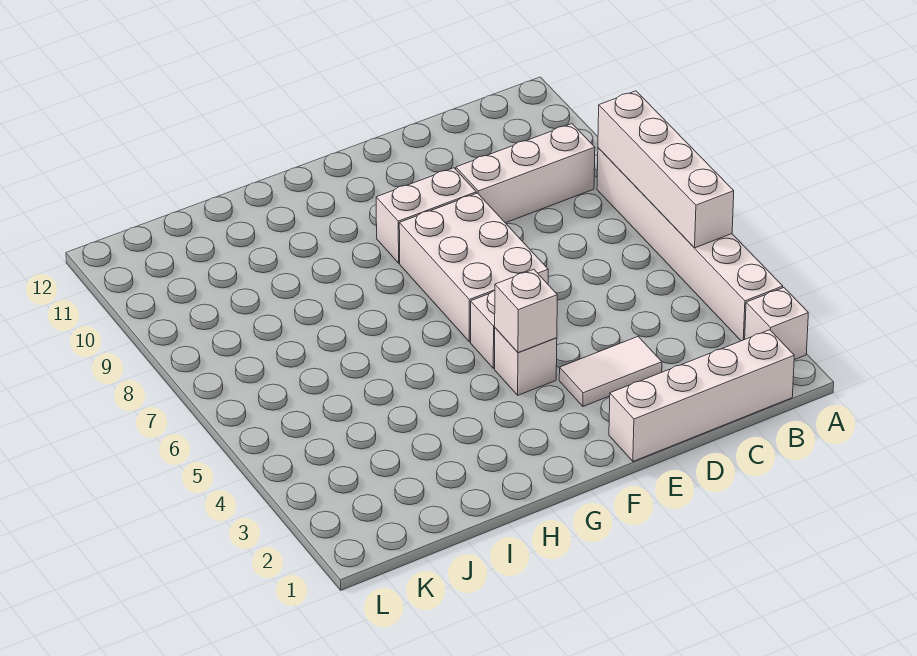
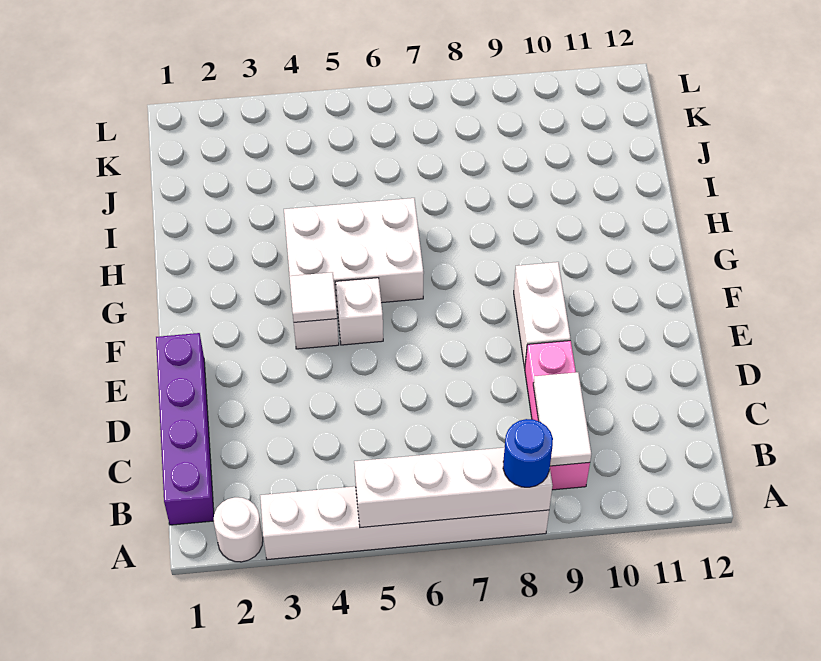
white 1x1 brick [745,288,808,360] -> white 1x1 round brick [214,497,263,562]
none -> blue 1x1 round brick [503,419,553,487]
white 1x4 brick [609,330,794,461] -> purple 1x4 brick [156,333,214,525]
white 1x3 brick [456,124,595,223] -> pink 1x3 brick [525,341,590,490]
white 1x2 tile [559,337,662,406] -> white 1x2 tile moved to [533,372,591,466]
white 2x3 brick [399,193,548,342] -> white 2x3 brick moved to [284,198,424,307]
white 1x1 brick [495,269,557,353] -> white 1x1 tile [289,272,337,322]

